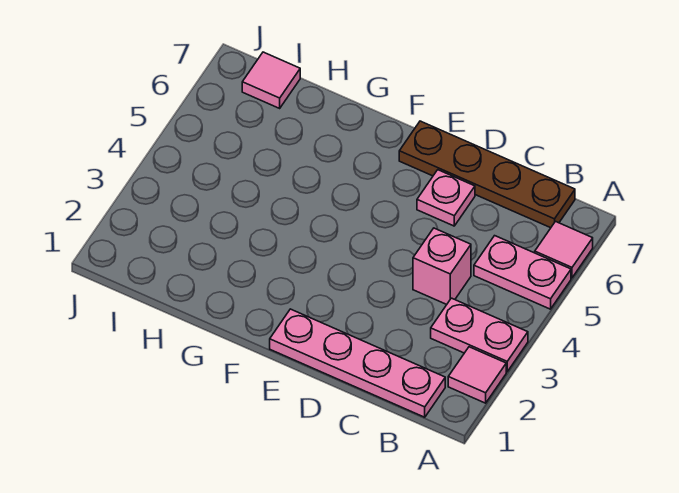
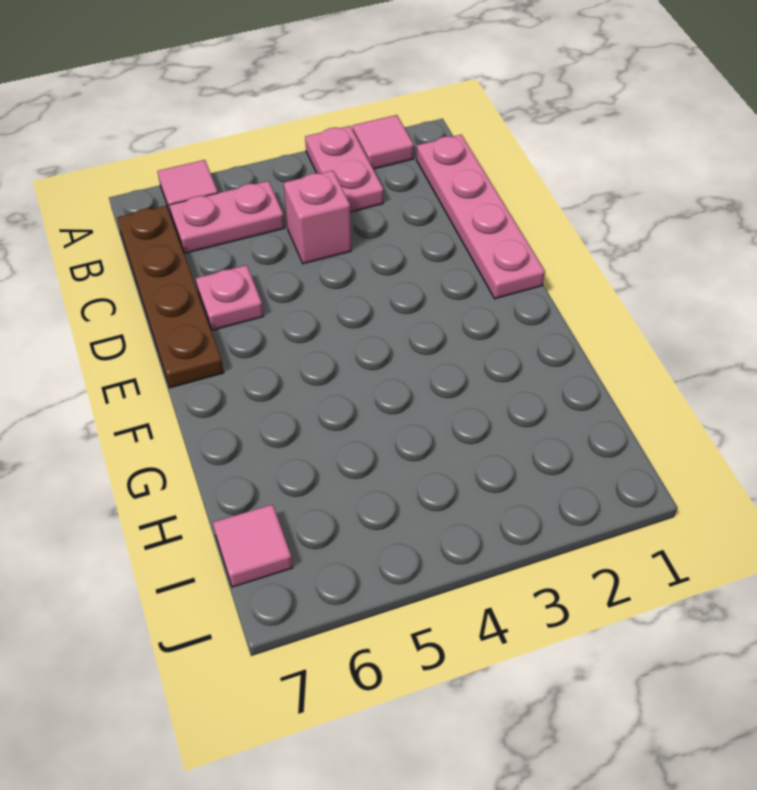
pink 1x2 plate [474,236,571,309] -> pink 1x2 plate turned to [169,181,284,253]

